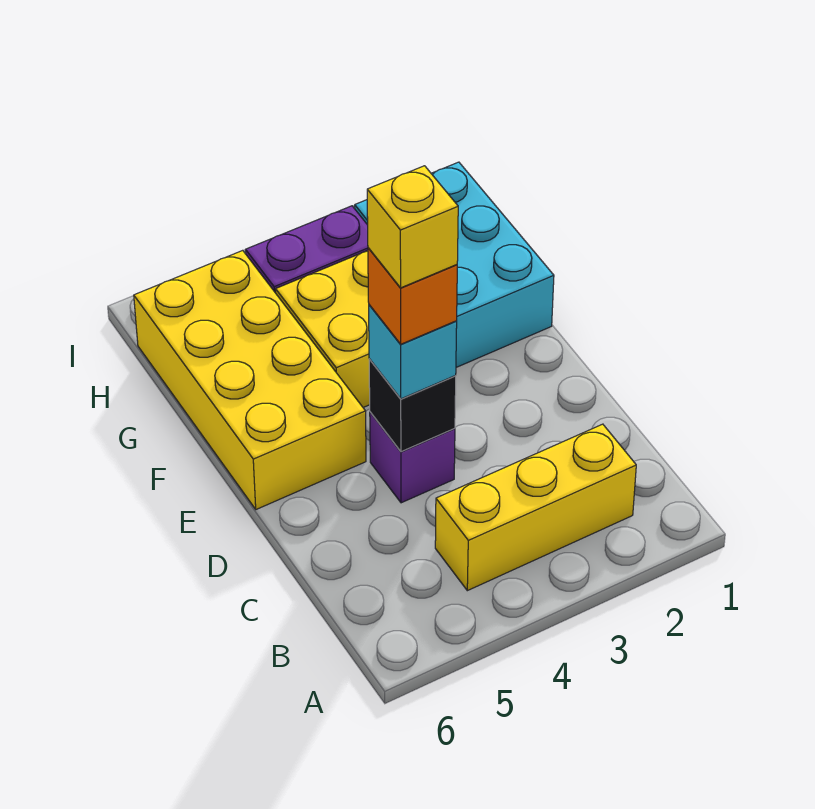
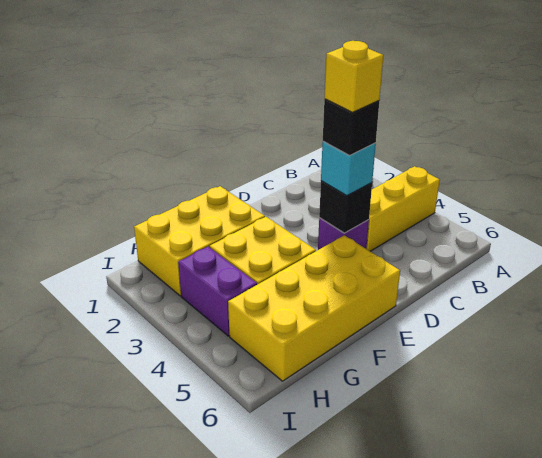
yellow 1x3 brick [435,424,636,591] -> yellow 1x3 brick turned to [366,166,440,251]
orange 1x1 brick [368,248,457,344] -> black 1x1 brick [323,99,379,155]
cyan 2x3 brick [355,162,554,367] -> yellow 2x3 brick [134,186,265,296]

